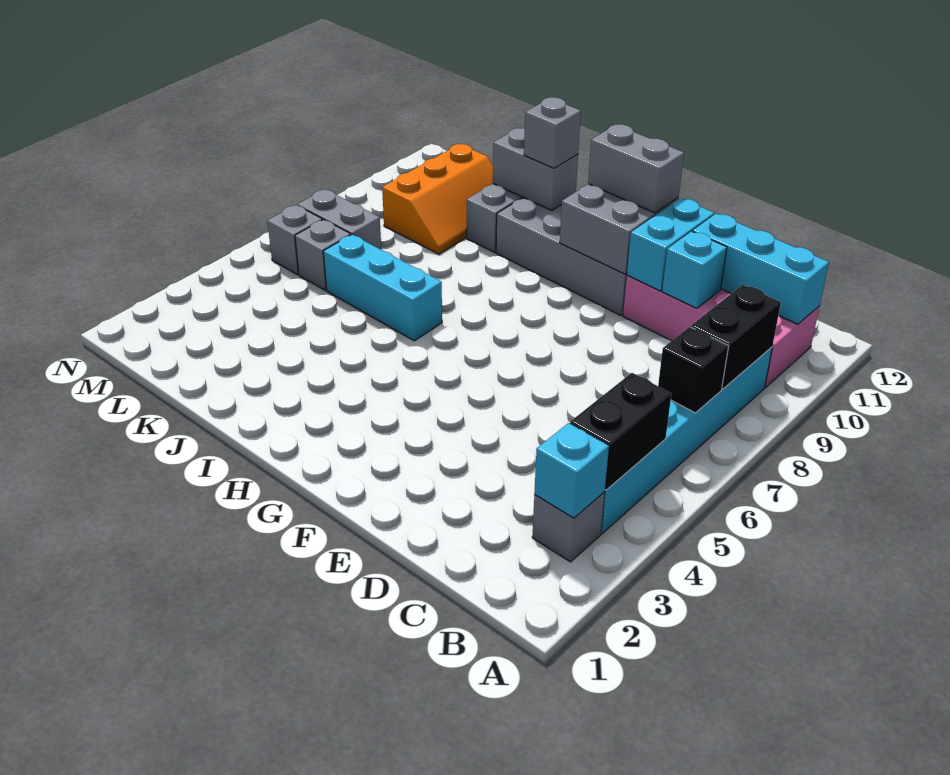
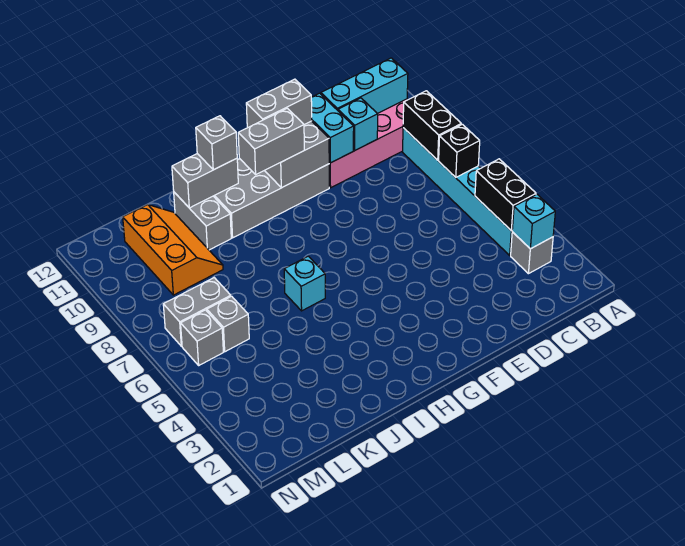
none -> grey 1x2 brick [238,108,304,174]
cyan 1x3 brick [323,235,442,341] -> cyan 1x1 brick [284,256,325,311]

